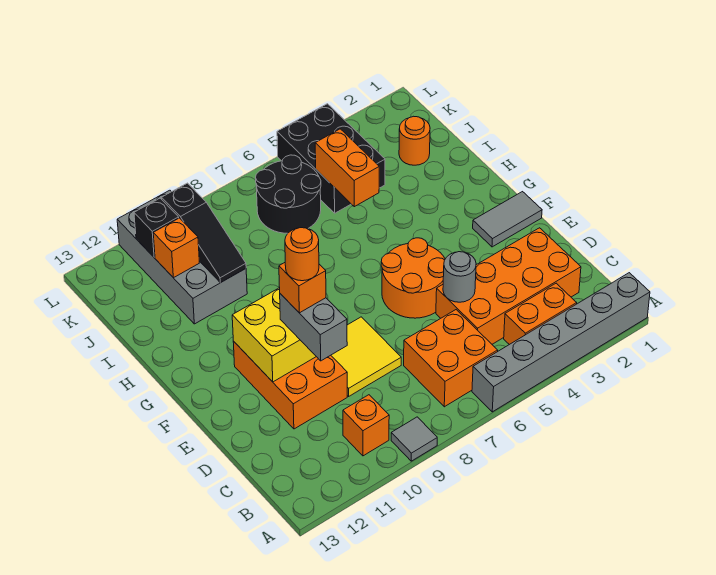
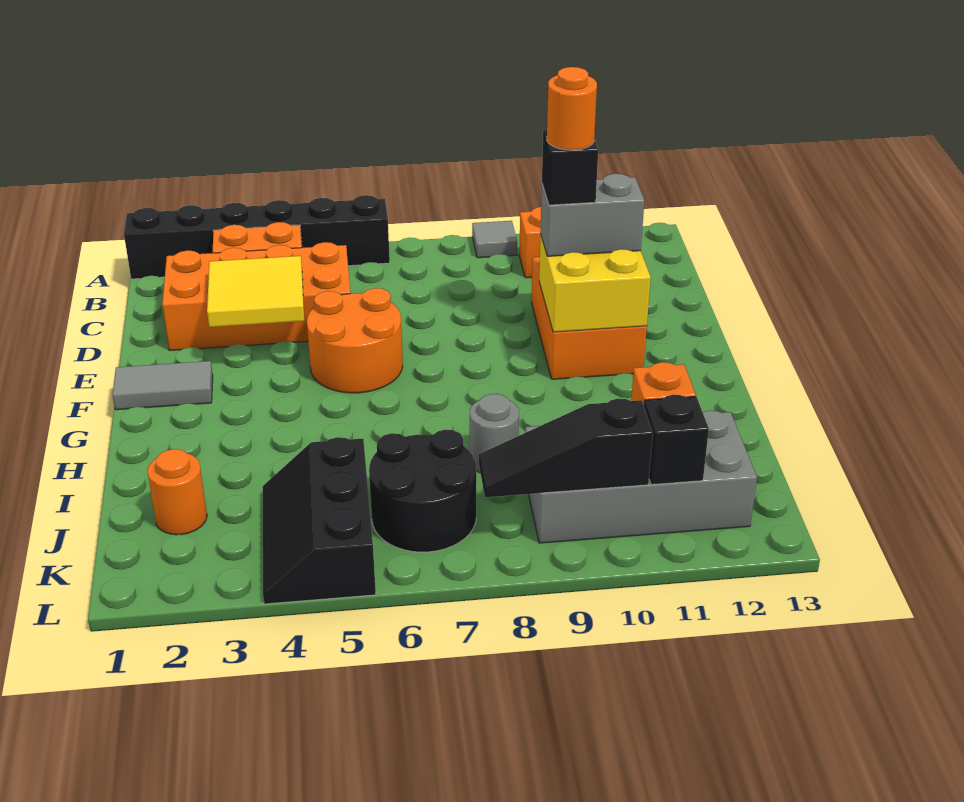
grey 1x6 brick [472,273,650,412] -> black 1x6 brick [124,195,390,279]
orange 2x2 brick [404,310,498,407] -> none
grey 1x1 round brick [443,252,476,302] -> grey 1x1 round brick moved to [470,394,519,473]
yellow 2x2 tile [331,317,401,396] -> yellow 2x2 tile moved to [207,256,304,327]
grey 1x2 brick [280,294,347,361] -> grey 1x2 brick turned to [540,174,644,256]
orange 1x1 brick [279,263,326,313] -> black 1x1 brick [542,130,598,205]
orange 1x2 brick [315,129,379,207] -> none
grey 2x4 brick [117,190,247,324] -> grey 2x4 brick turned to [525,411,757,543]
black 1x3 slope [162,183,246,283] -> black 1x3 slope turned to [479,398,653,497]
black 2x3 brick [277,104,385,213] -> black 2x3 slope [263,437,376,604]

